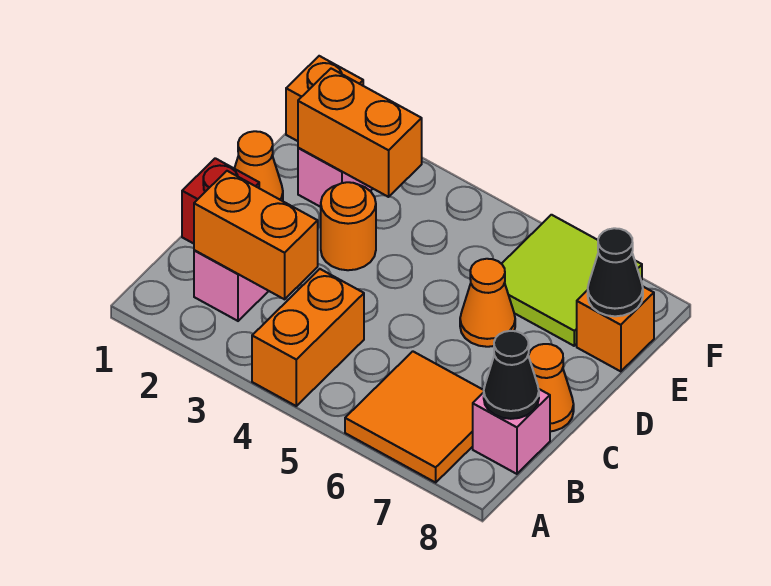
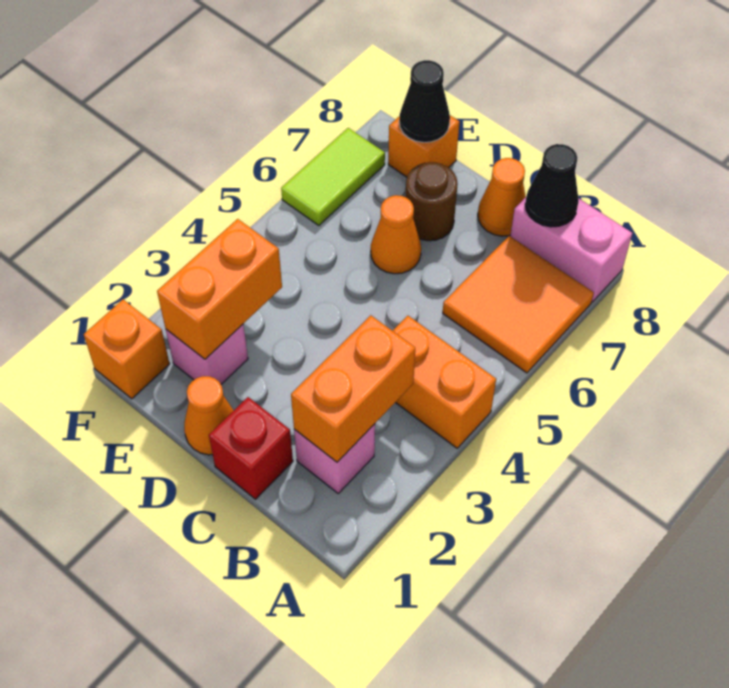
pink 1x1 brick [473,389,550,474] -> pink 1x2 brick [510,197,632,302]
orange 1x1 round brick [321,182,376,270] -> none
none -> brown 1x1 round brick [405,162,457,241]
lime 2x2 tile [502,215,642,346] -> lime 1x2 tile [281,128,385,226]

